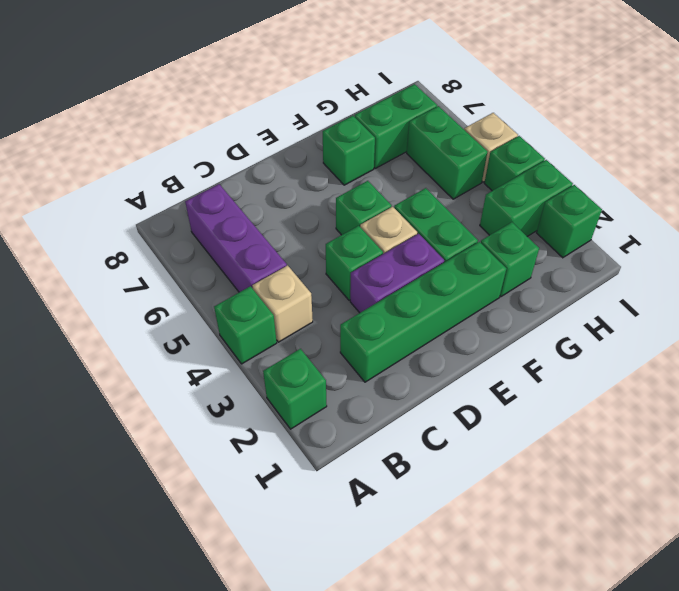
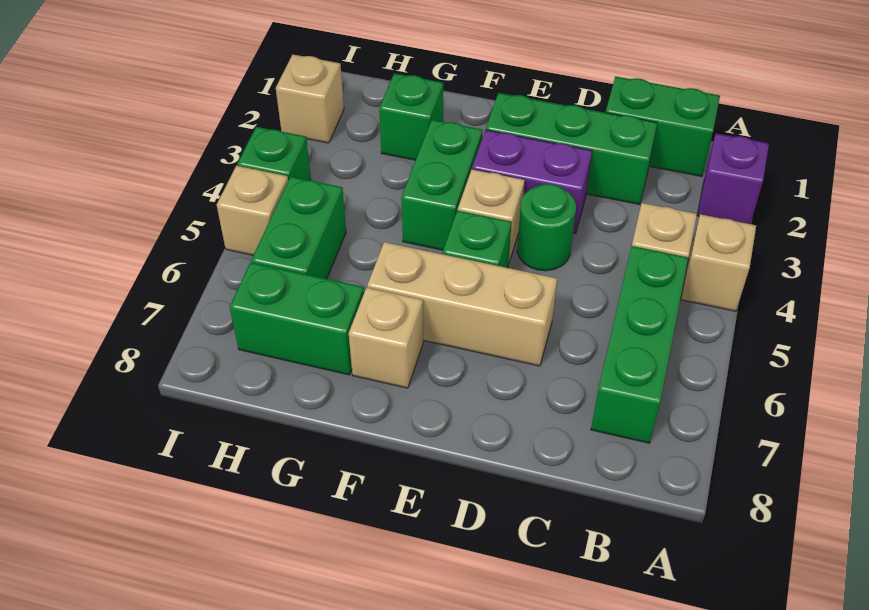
green 1x1 brick [263,349,327,429] -> purple 1x1 brick [697,134,769,224]
green 1x1 brick [214,286,277,364] -> tan 1x1 brick [681,214,756,311]
purple 1x3 brick [185,184,287,292] -> green 1x3 brick [591,246,689,443]
green 1x4 brick [340,242,506,382] -> green 1x3 brick [486,93,657,205]
green 1x1 brick [326,226,383,300] -> green 1x1 round brick [517,184,576,271]
none -> tan 1x3 brick [367,242,557,366]
green 1x1 brick [323,116,375,185] -> tan 1x1 brick [349,288,423,388]
green 1x2 brick [480,160,573,236] -> green 1x2 brick moved to [606,77,720,176]
green 1x1 brick [537,185,602,258] -> tan 1x1 brick [276,55,344,143]

